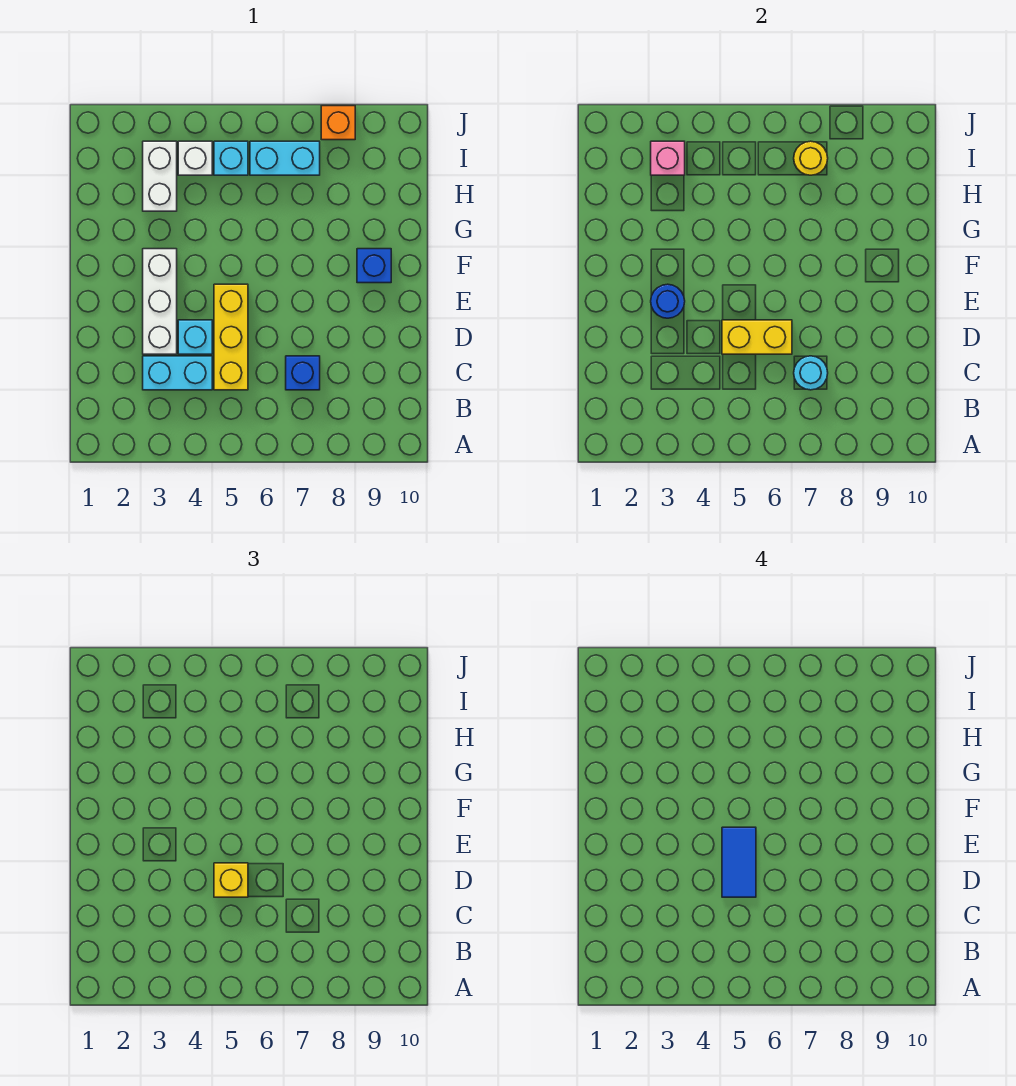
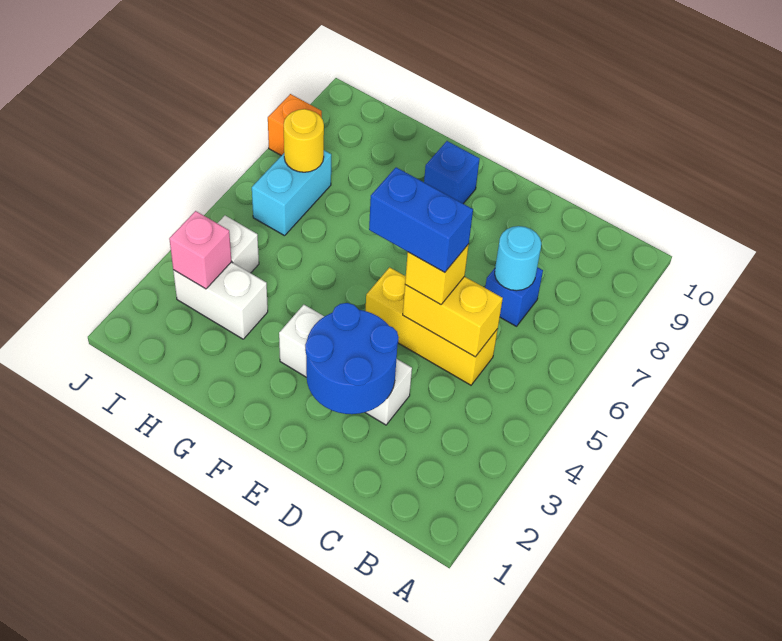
cyan 1x2 brick [143,356,212,390] -> none
cyan 1x1 brick [178,320,212,354] -> none
yellow 1x2 brick [722,320,792,354] -> yellow 1x2 brick turned to [403,276,503,357]
blue 1x2 tile [722,827,756,897] -> blue 1x2 brick [369,167,473,272]
blue 1x1 round brick [651,284,685,318] -> blue 2x2 round brick [305,303,399,414]
cyan 1x1 brick [214,141,248,175] -> none

